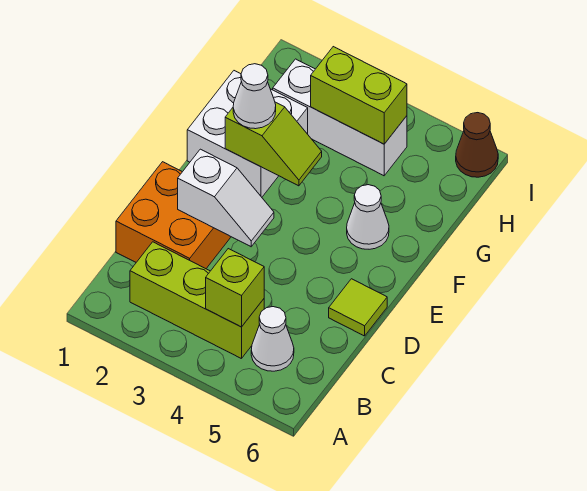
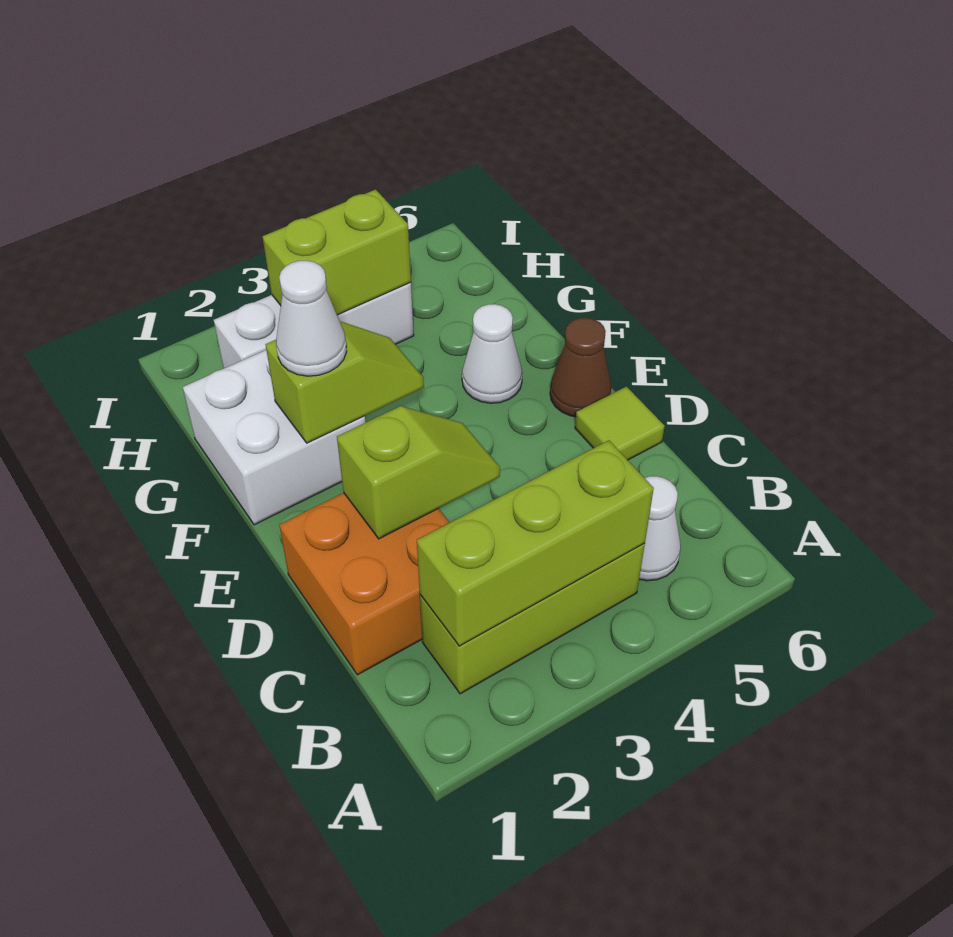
lime 1x1 brick [206,249,264,327] -> lime 1x3 brick [417,440,654,646]
white 1x2 slope [178,149,274,247] -> lime 1x2 slope [337,406,500,539]
brown 1x1 cone [456,113,498,177] -> brown 1x1 cone moved to [550,318,611,417]

